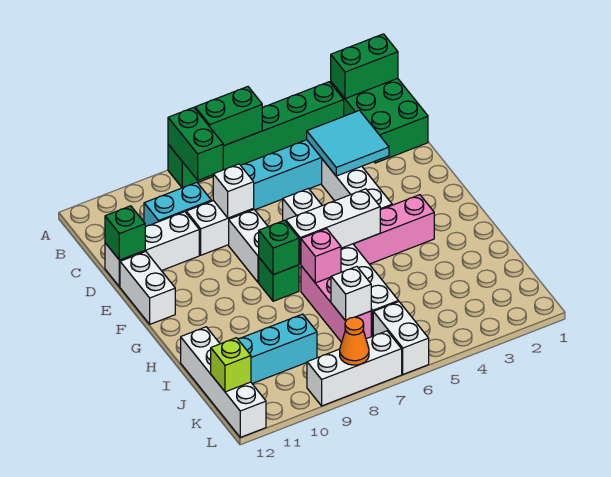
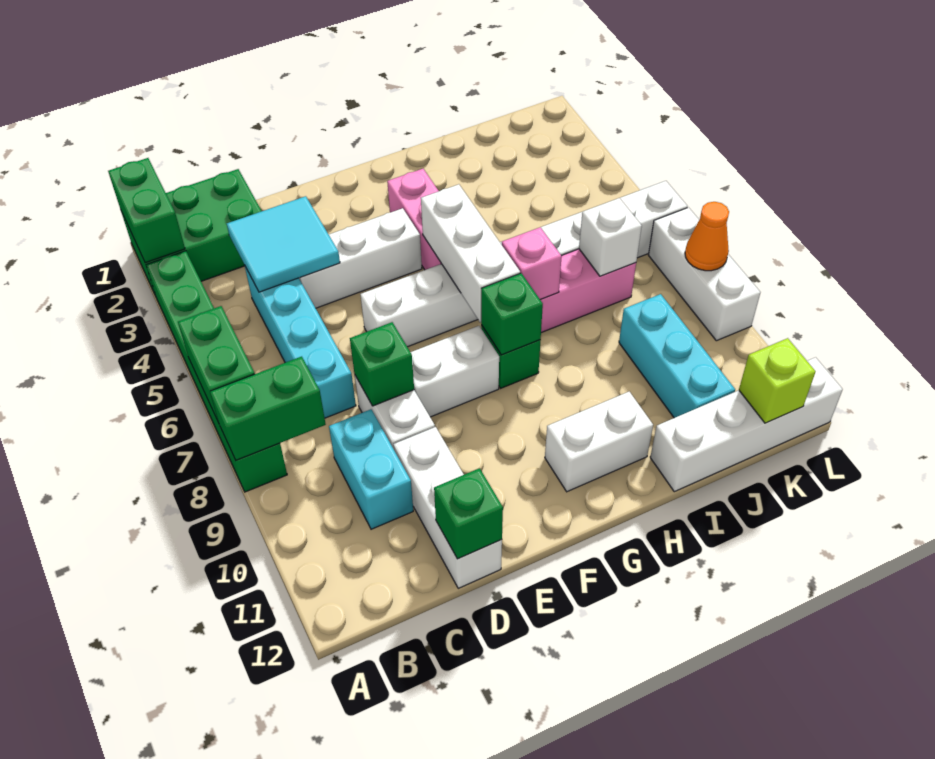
white 1x1 brick [213,164,254,218] -> green 1x1 brick [350,322,414,406]
white 1x2 brick [120,252,175,324] -> white 1x2 brick moved to [545,392,653,492]

